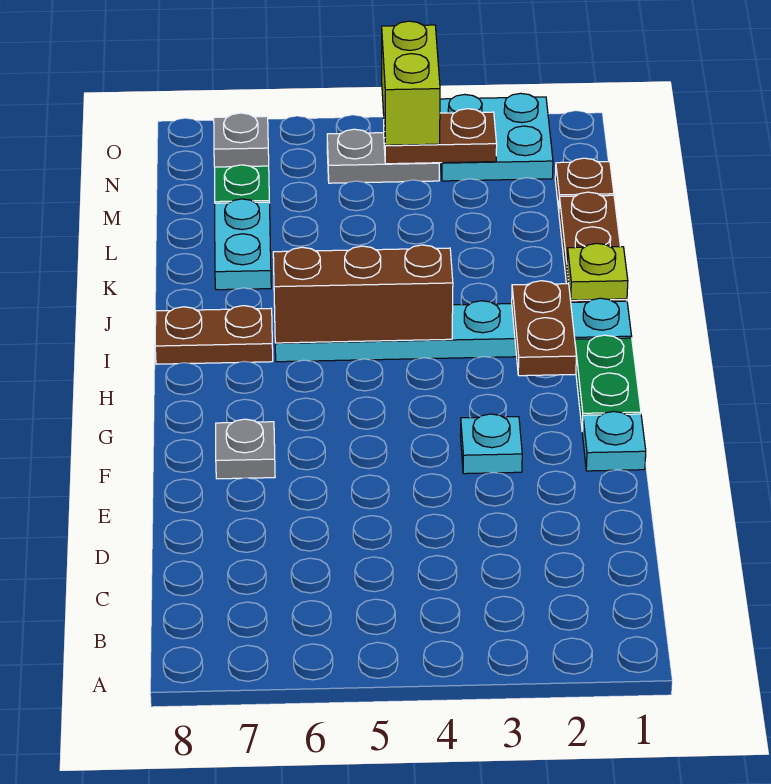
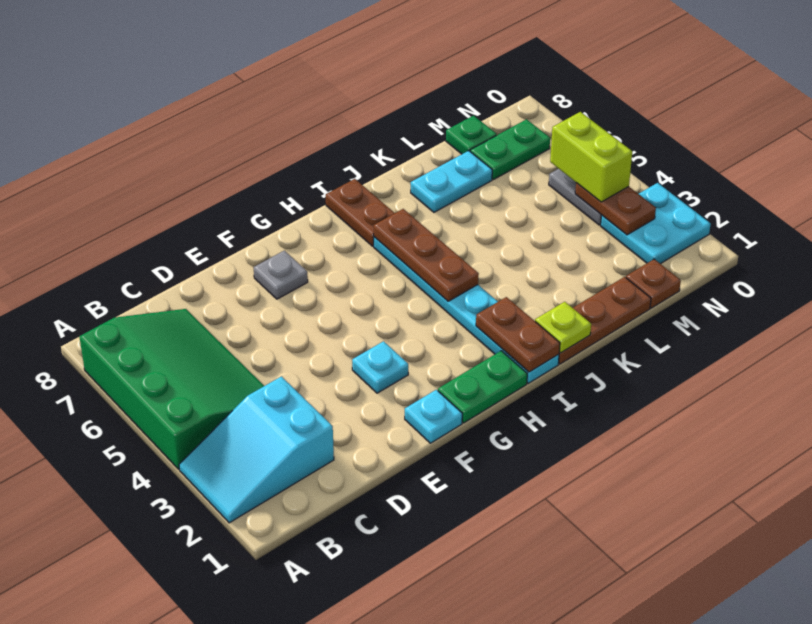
none -> cyan 2x3 slope [179,376,334,523]
none -> green 3x4 slope [79,309,264,469]
brown 1x2 plate [512,281,576,376] -> brown 1x2 plate turned to [476,297,560,372]
brown 1x3 brick [273,245,453,343] -> brown 1x3 plate [373,209,479,301]
none -> green 1x1 plate [446,116,497,154]
lime 1x2 brick [382,21,440,145] -> lime 1x2 brick turned to [550,112,632,202]
grey 1x1 plate [214,113,269,167] -> none

